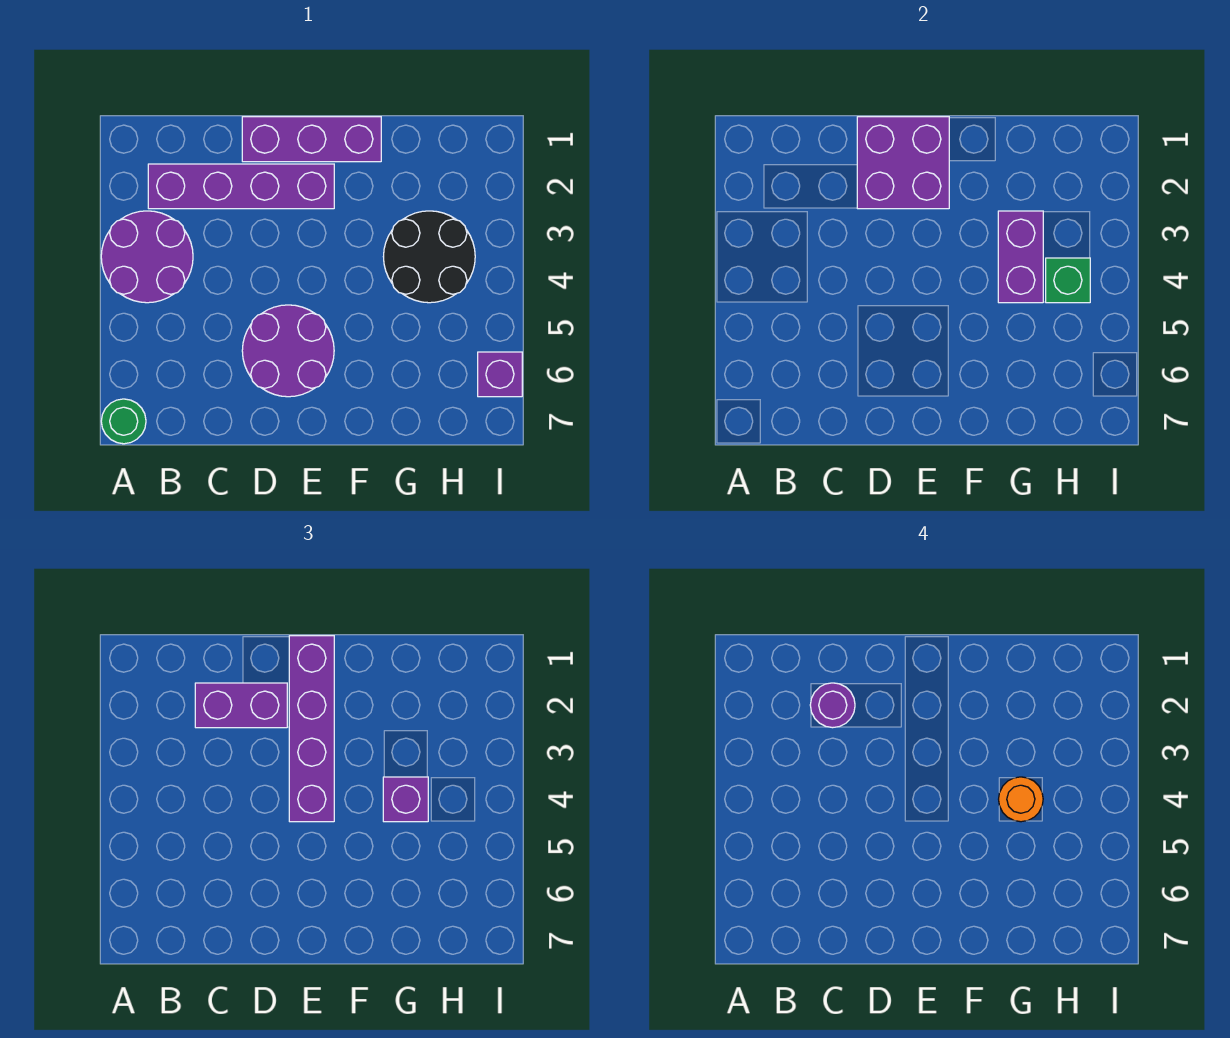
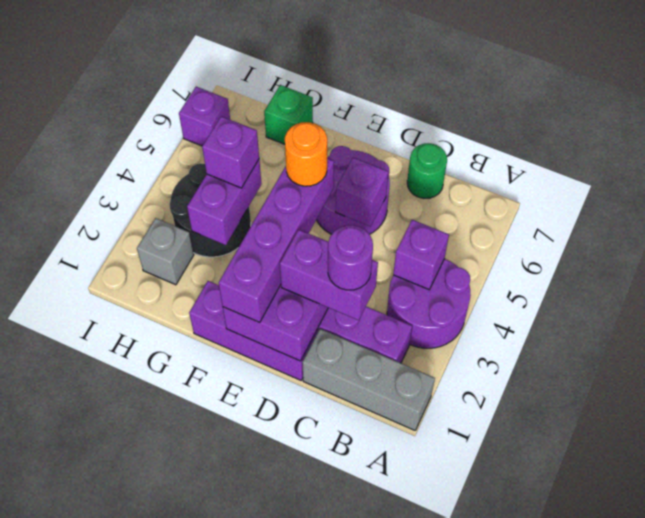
none -> grey 1x3 brick [302,329,435,430]
green 1x1 round brick [101,399,146,444] -> green 1x1 round brick moved to [407,143,447,198]
none -> purple 1x1 brick [393,220,449,290]
none -> purple 1x1 brick [336,158,388,226]
orange 1x1 round brick [999,777,1043,822] -> orange 1x1 round brick moved to [285,122,327,186]
none -> grey 1x1 brick [137,218,194,285]
green 1x1 brick [1046,258,1090,303] -> green 1x1 brick moved to [264,85,313,144]

